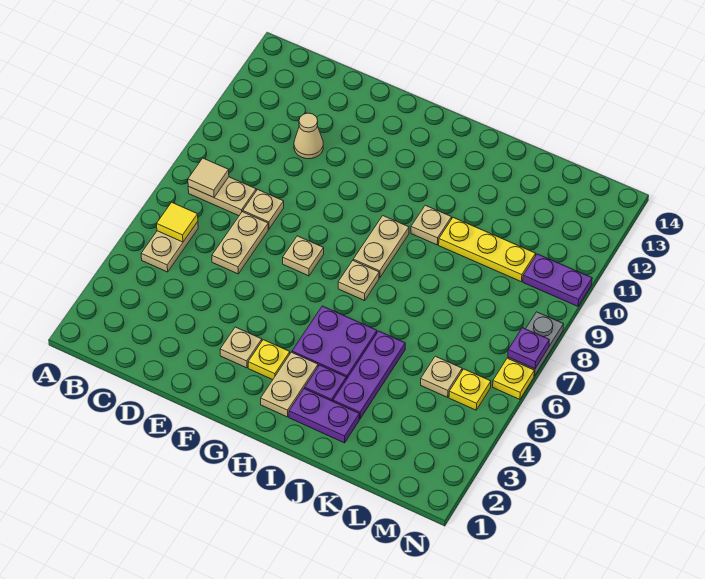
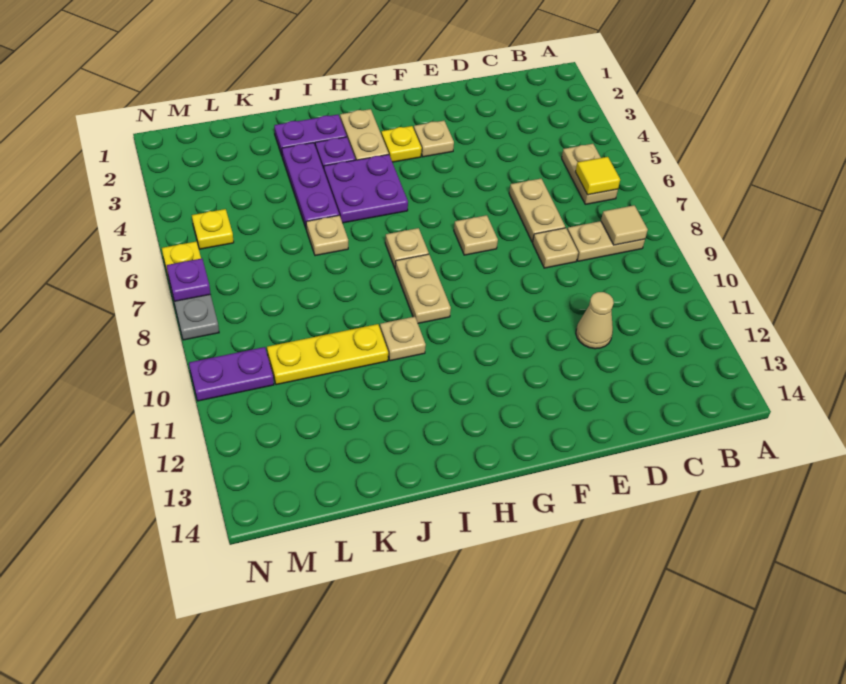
tan 1x1 plate [421,356,462,397] -> tan 1x1 plate moved to [306,215,348,256]

